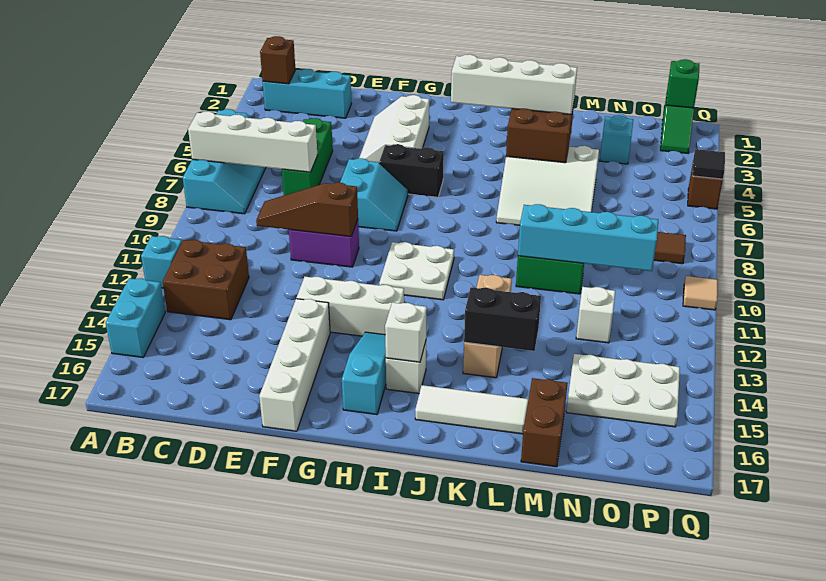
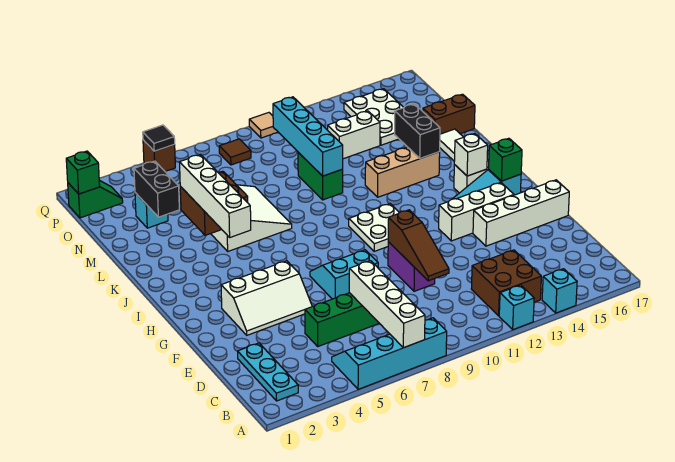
cyan 1x2 brick [106,278,165,357] -> cyan 1x1 brick [542,269,577,313]
cyan 1x3 brick [263,69,352,118] -> cyan 1x3 plate [238,343,298,401]
brown 1x1 brick [260,36,295,84] -> none
white 1x3 brick [297,277,404,336] -> white 1x3 brick turned to [439,183,514,241]
black 1x2 brick [379,144,444,197] -> black 1x2 brick moved to [134,161,179,217]
none -> green 1x1 brick [489,138,522,181]
white 1x1 brick [576,287,615,343] -> white 1x2 brick [328,111,380,159]

